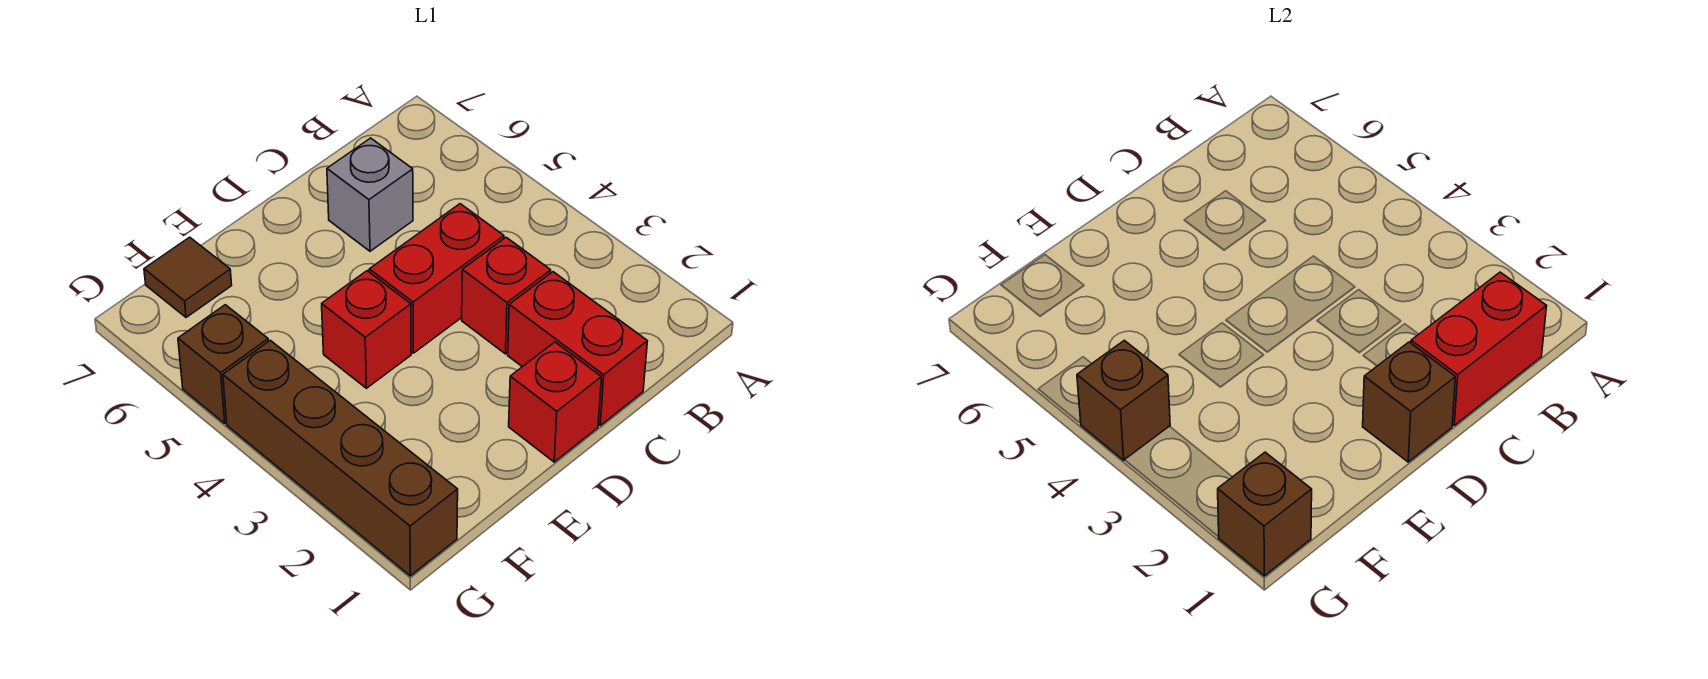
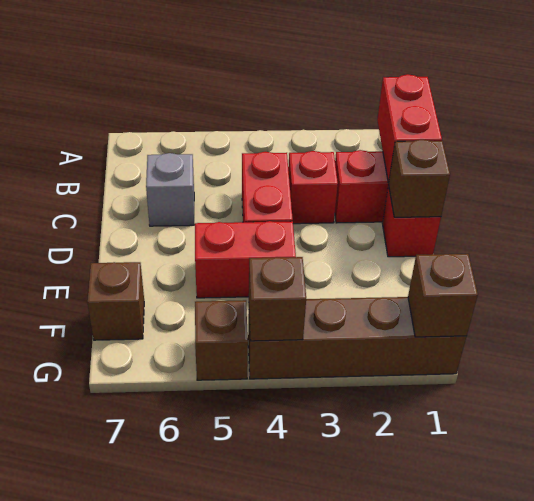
red 1x1 brick [322,271,411,388] -> red 1x2 brick [195,221,296,298]
brown 1x1 tile [144,237,232,317] -> brown 1x1 brick [87,262,144,340]

